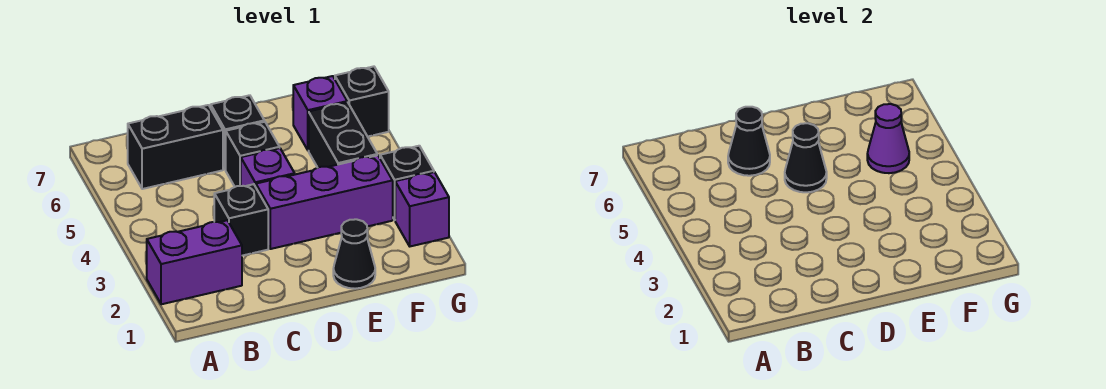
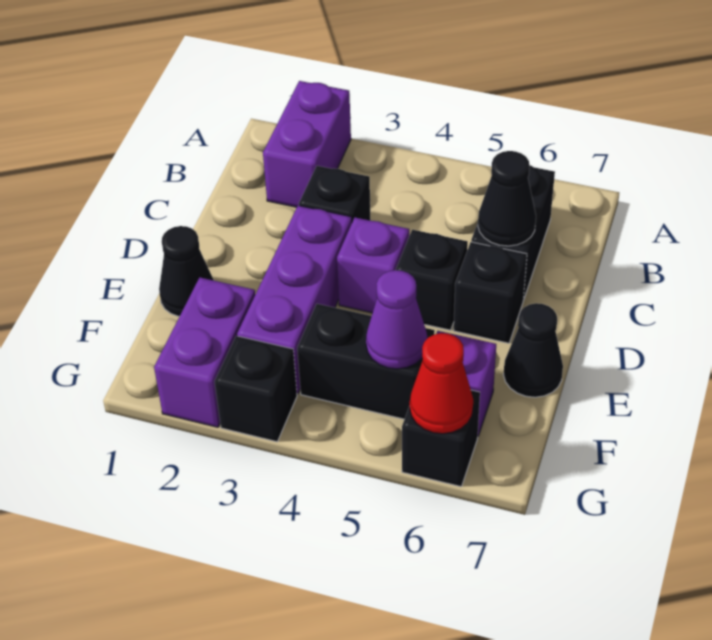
black 1x1 cone [785,123,827,192] -> black 1x1 cone moved to [503,303,563,397]
purple 1x1 brick [395,172,449,246] -> purple 1x2 brick [154,278,255,427]
none -> red 1x1 cone [410,333,473,434]

